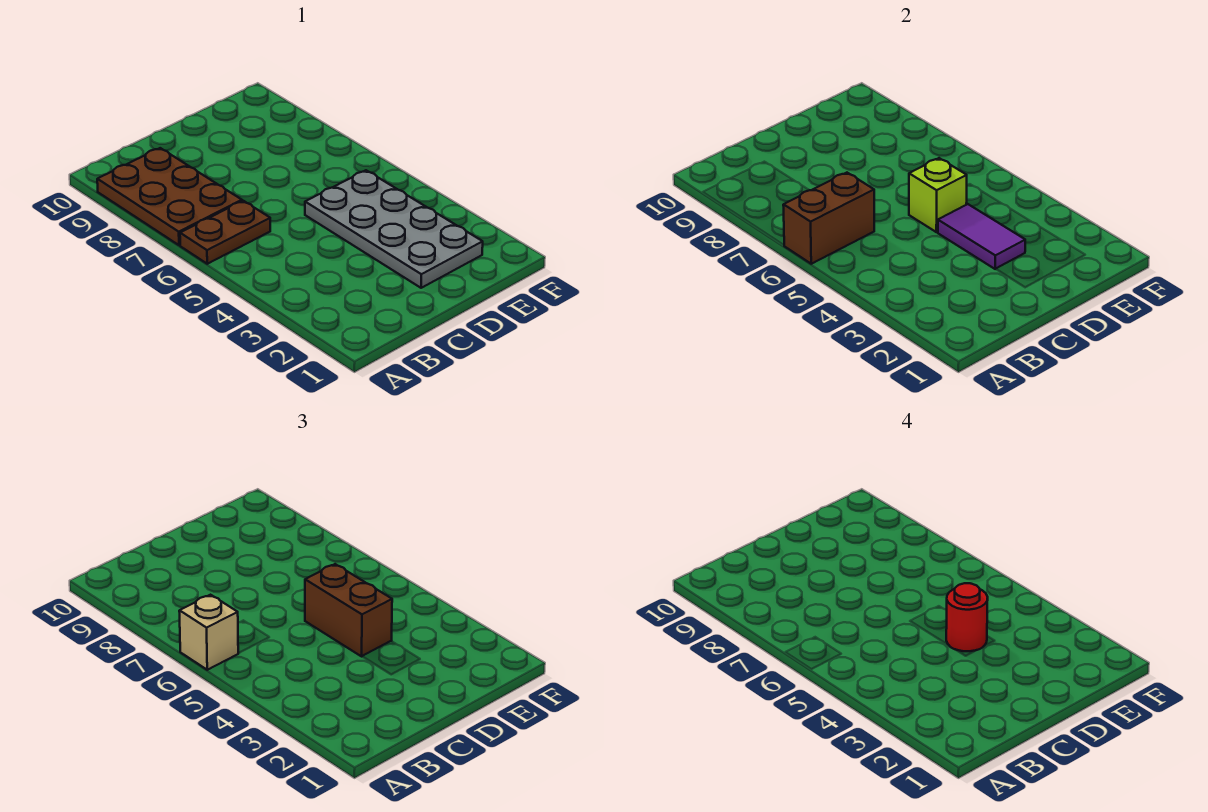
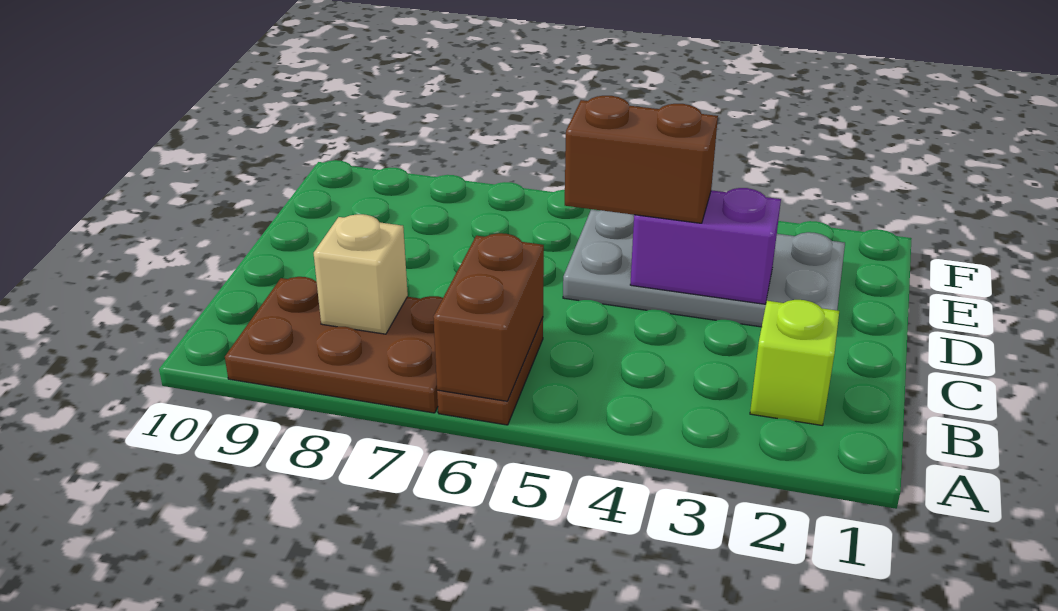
tan 1x1 brick [179,595,238,670] -> tan 1x1 brick moved to [314,214,408,334]
purple 1x2 tile [938,204,1025,269] -> purple 1x2 brick [630,188,781,304]
red 1x1 round brick [946,583,988,651] -> none
lime 1x1 brick [909,158,967,232] -> lime 1x1 brick moved to [750,300,839,426]

